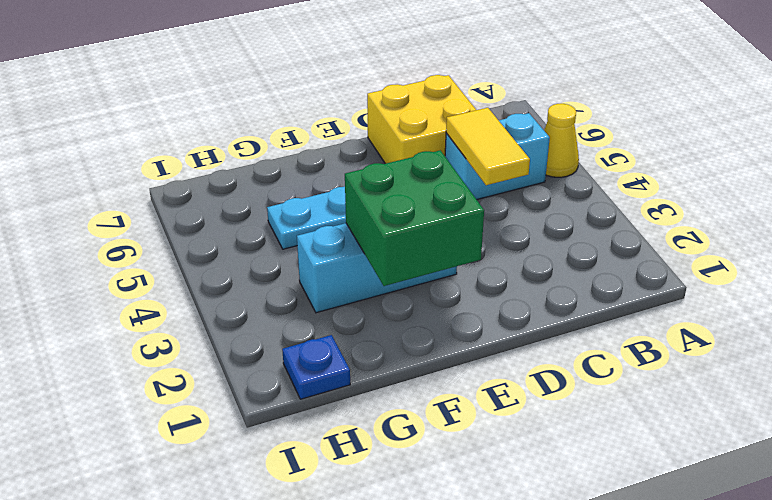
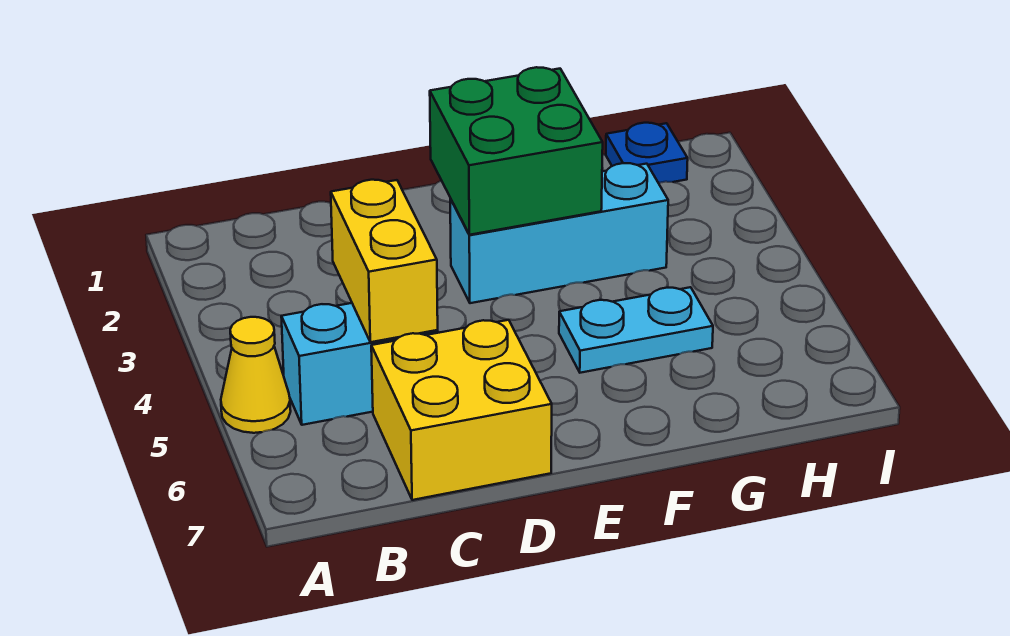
yellow 1x2 tile [446,108,530,185] -> yellow 1x2 brick [331,180,438,342]

